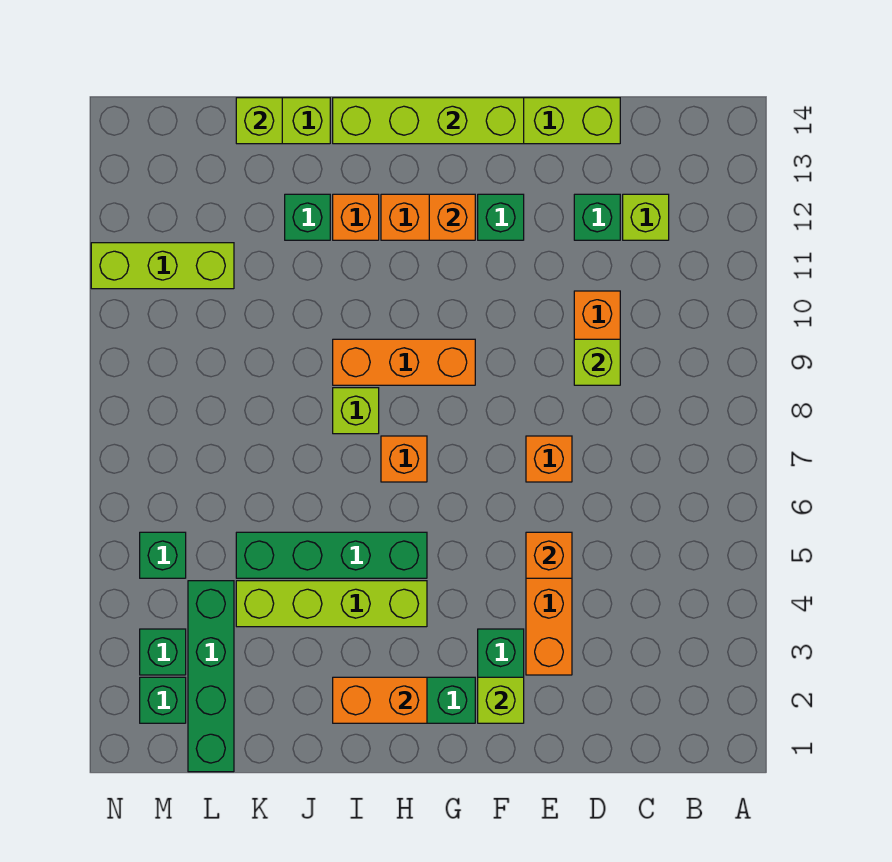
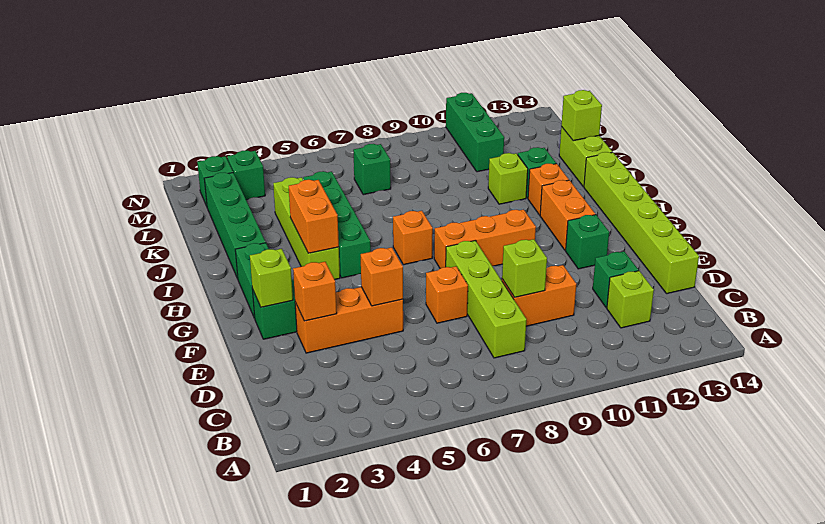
lime 1x4 brick [333,98,524,144] -> lime 1x4 brick moved to [446,240,527,358]
orange 1x3 brick [333,339,475,385] -> orange 1x3 brick turned to [434,209,536,268]
orange 1x1 brick [429,194,475,240] -> orange 1x1 brick moved to [293,262,337,321]
orange 1x2 brick [333,677,427,723] -> orange 1x2 brick moved to [289,180,339,253]
lime 1x1 brick [333,388,379,434] -> lime 1x1 brick moved to [488,153,528,204]
green 1x4 brick [188,581,234,772] -> green 1x4 brick turned to [204,173,266,279]
lime 1x3 brick [91,243,234,289] -> green 1x3 brick [446,93,504,172]
green 1x1 brick [140,532,186,578] -> green 1x1 brick moved to [353,144,391,195]

